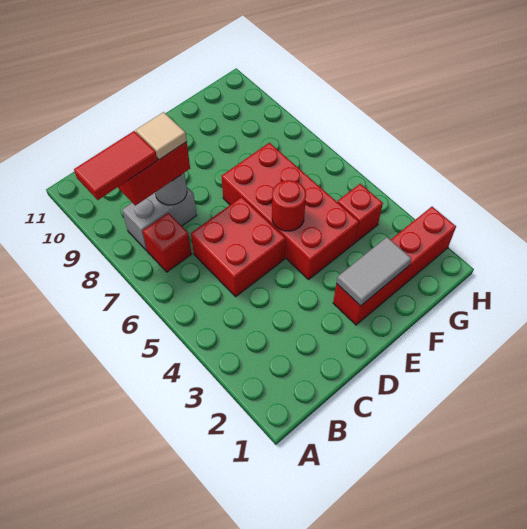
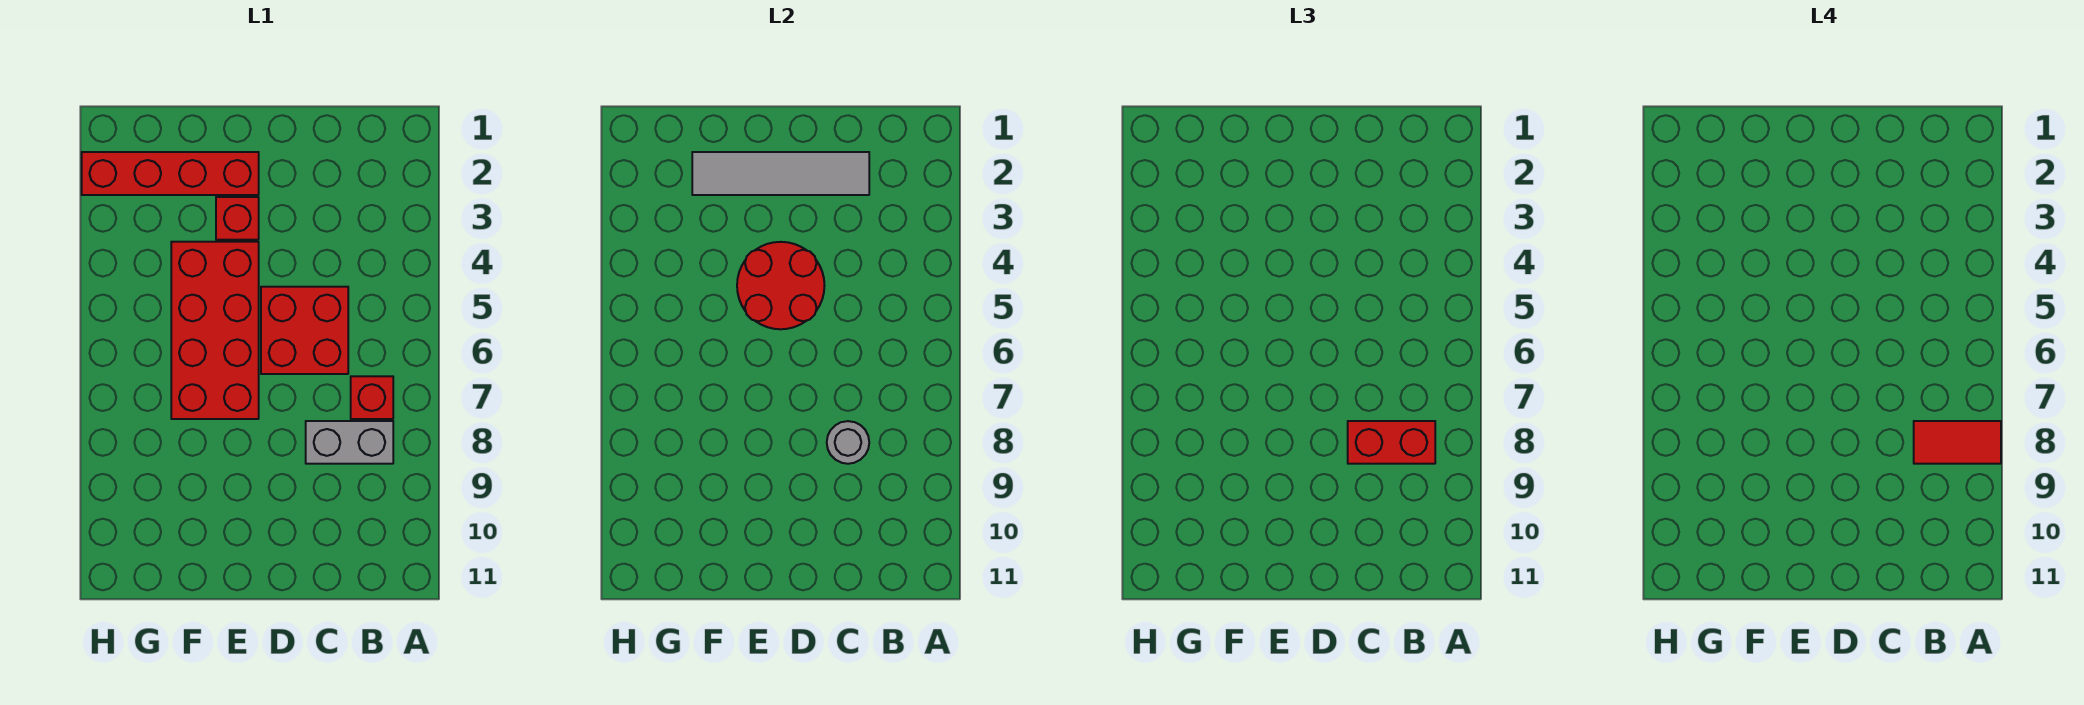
tan 1x1 tile [136,112,187,160] -> none
grey 1x2 tile [336,237,412,306] -> grey 1x4 tile [692,152,869,195]
red 1x1 round brick [272,180,306,231] -> red 2x2 round brick [737,242,825,329]
red 1x1 brick [338,184,383,242] -> red 1x1 brick moved to [216,197,259,240]

